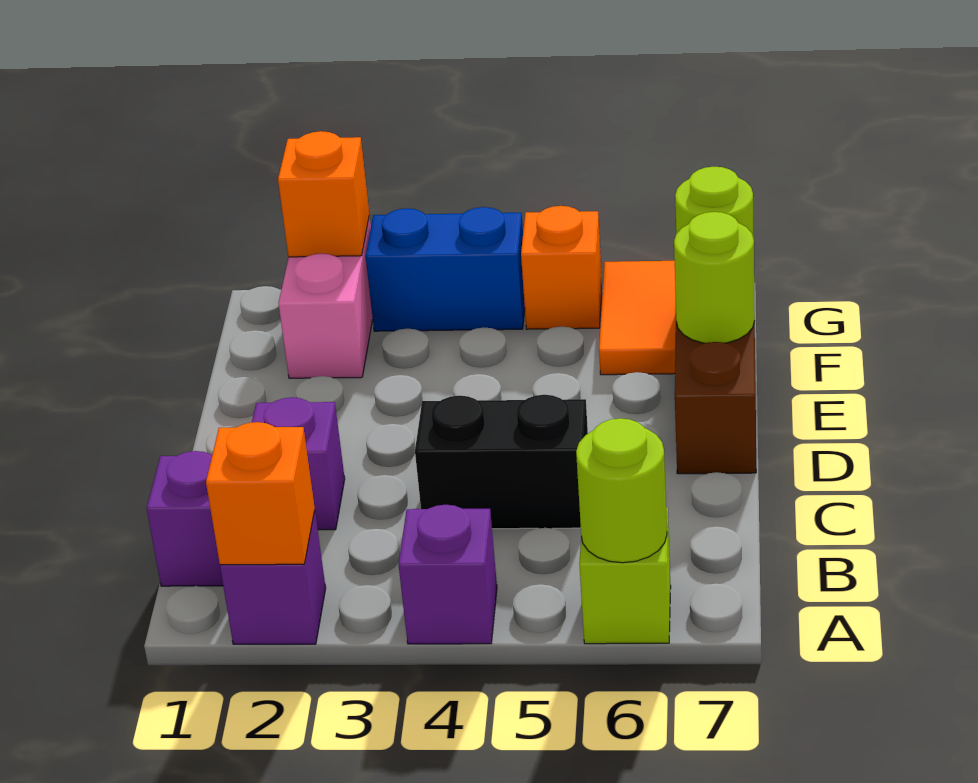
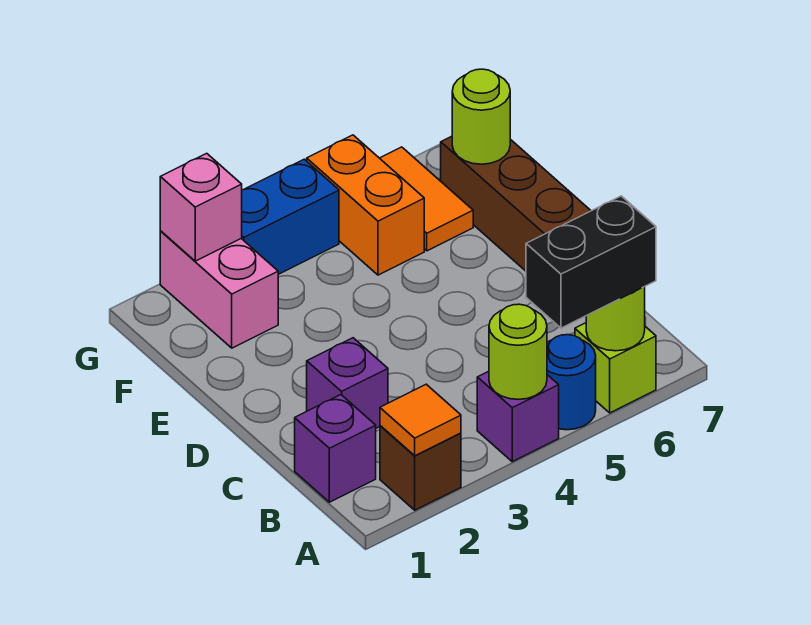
purple 1x1 brick [220,511,326,644] -> brown 1x1 brick [380,426,461,510]
orange 1x1 brick [206,422,315,565] -> orange 1x1 tile [380,384,461,456]
none -> blue 1x1 round brick [547,335,596,430]
black 1x2 brick [415,395,588,529] -> black 1x2 brick moved to [526,196,656,328]
lime 1x1 round brick [674,212,755,343] -> lime 1x1 round brick moved to [489,304,547,400]
orange 1x1 brick [278,131,369,257] -> pink 1x1 brick [160,153,242,261]
orange 1x1 brick [521,206,602,329] -> orange 1x2 brick [307,135,424,275]

